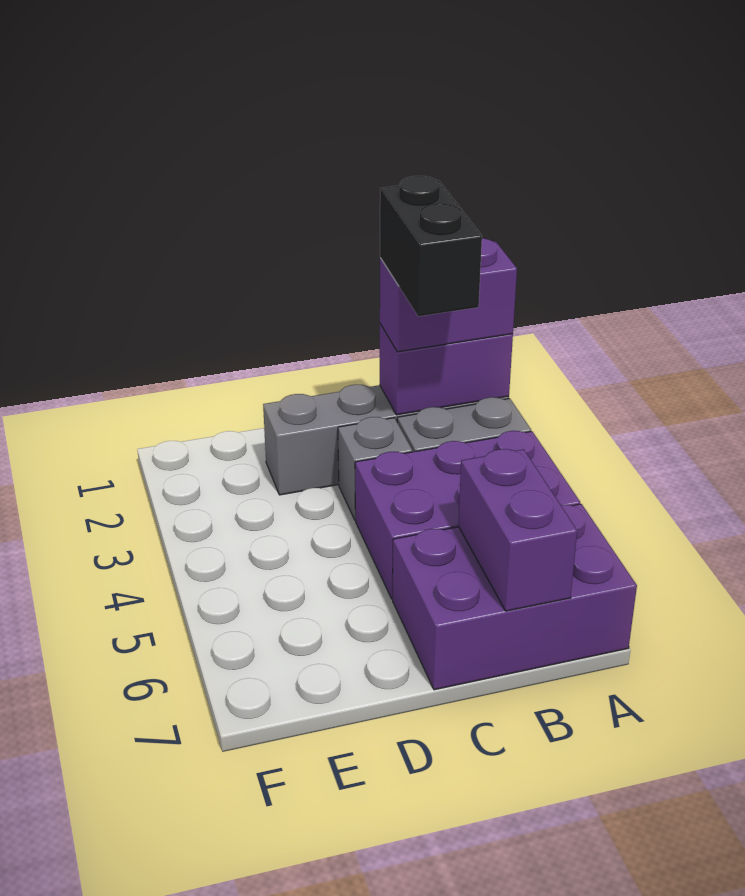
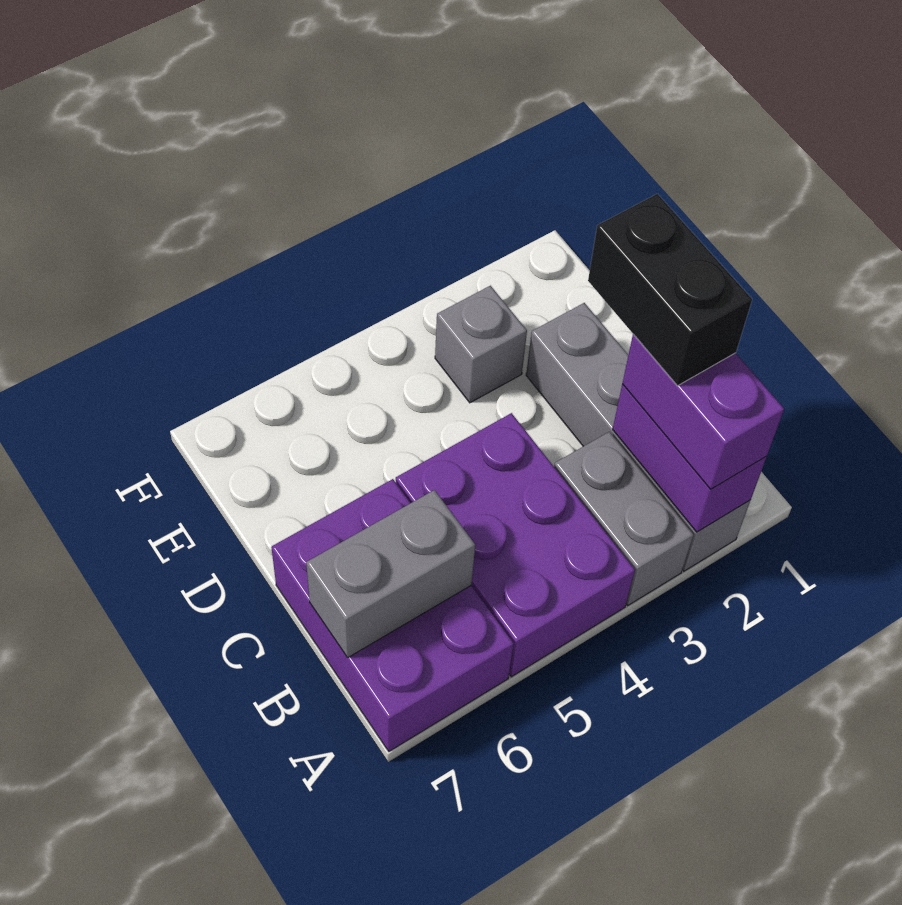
black 1x2 brick [380,176,482,316] -> black 1x2 brick turned to [588,194,752,386]
purple 1x2 brick [458,449,577,611] -> grey 1x2 brick [306,490,475,658]
grey 1x1 brick [338,417,412,520] -> grey 1x1 brick moved to [435,286,527,403]

